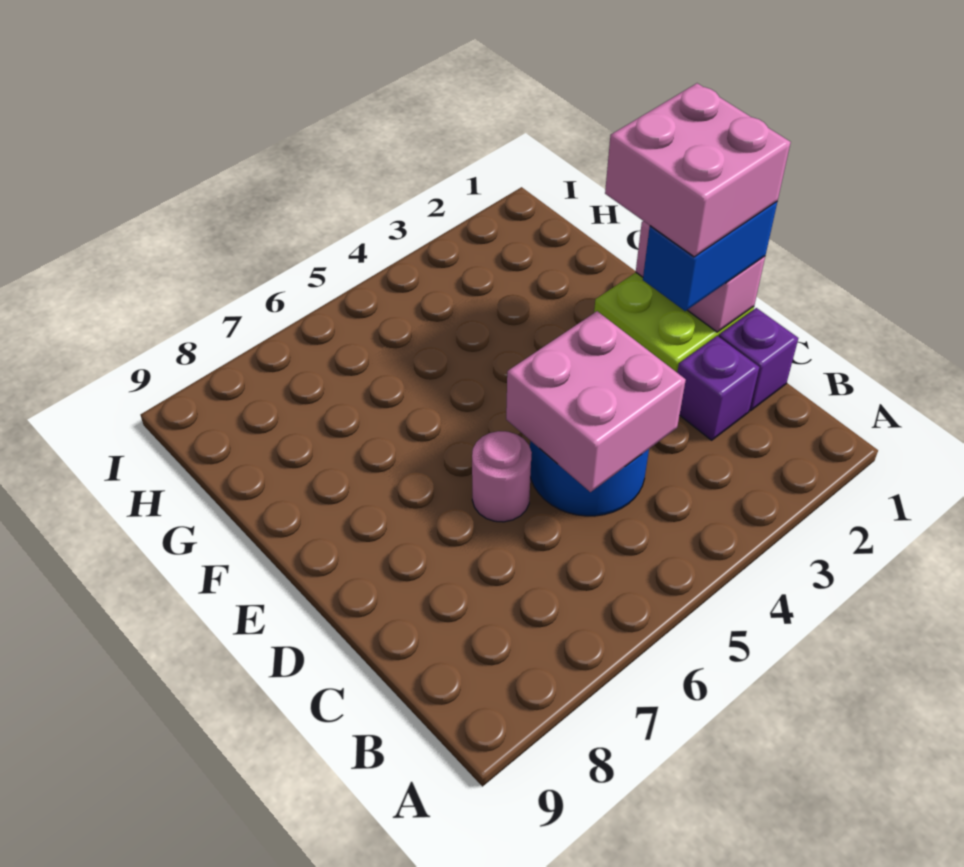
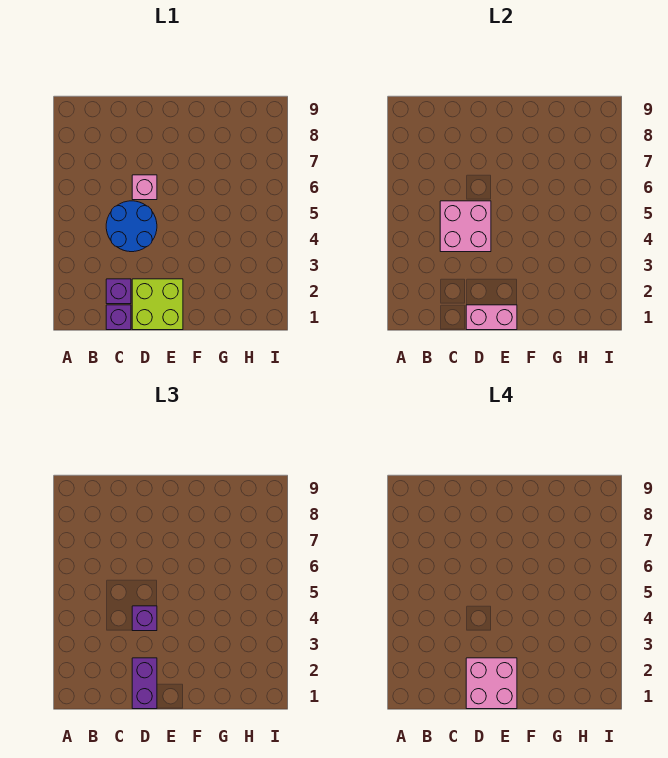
blue 1x2 brick [643,202,777,311] -> purple 1x2 brick [132,658,157,709]
none -> purple 1x1 brick [132,606,157,631]
pink 1x1 round brick [472,431,532,522] -> pink 1x1 brick [132,175,157,200]

